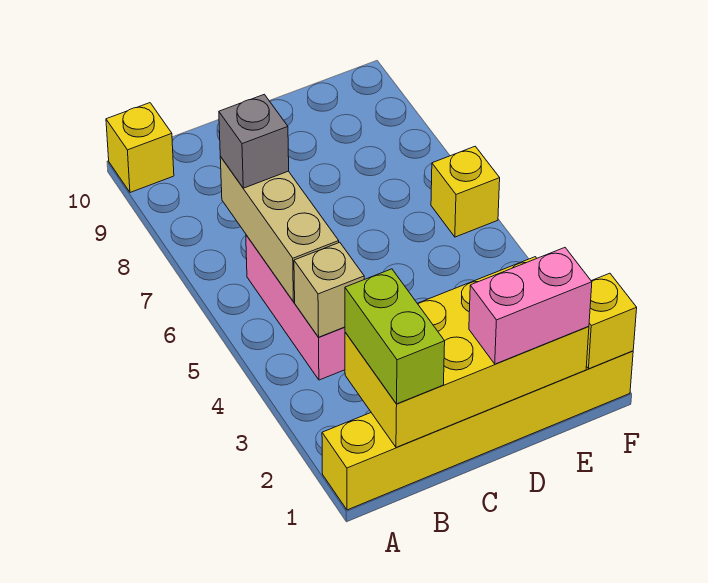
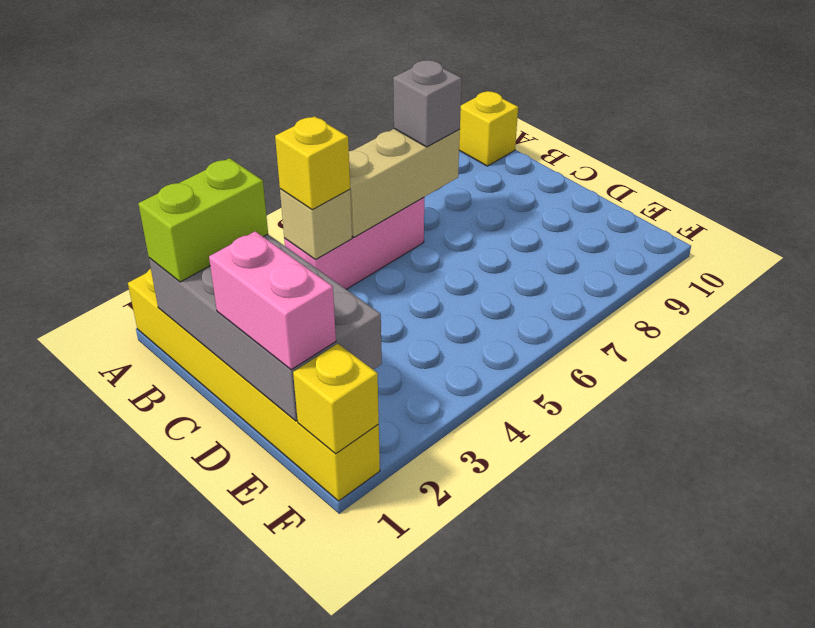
yellow 2x4 brick [345,257,589,447] -> grey 2x4 brick [149,234,382,421]
yellow 1x1 brick [431,146,500,237] -> yellow 1x1 brick moved to [275,116,350,210]

